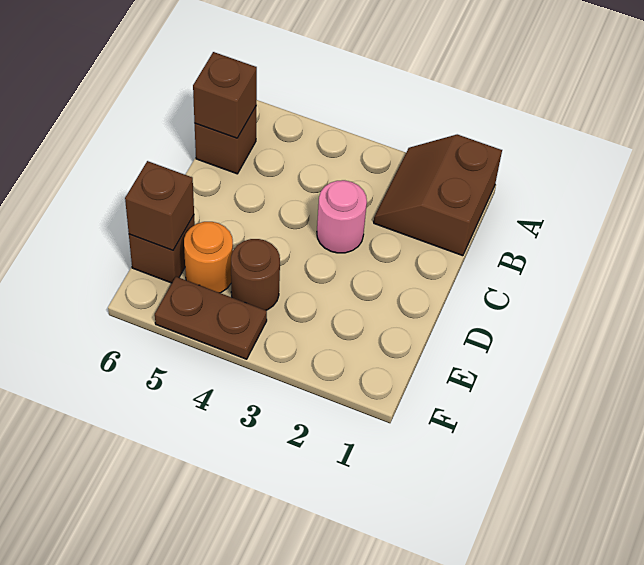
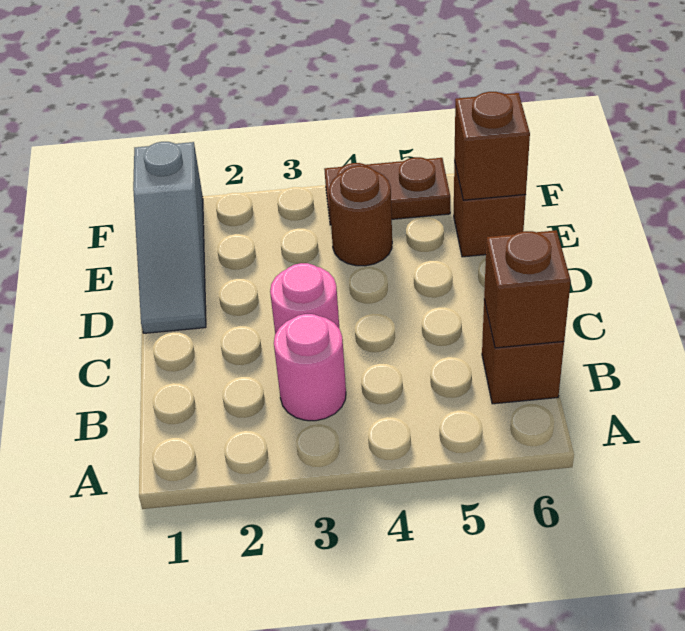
brown 2x2 slope [374,134,502,256] -> none
none -> pink 1x1 round brick [274,314,346,421]
none -> grey 1x3 slope [133,142,206,333]
orange 1x1 round brick [184,222,233,293] -> none

